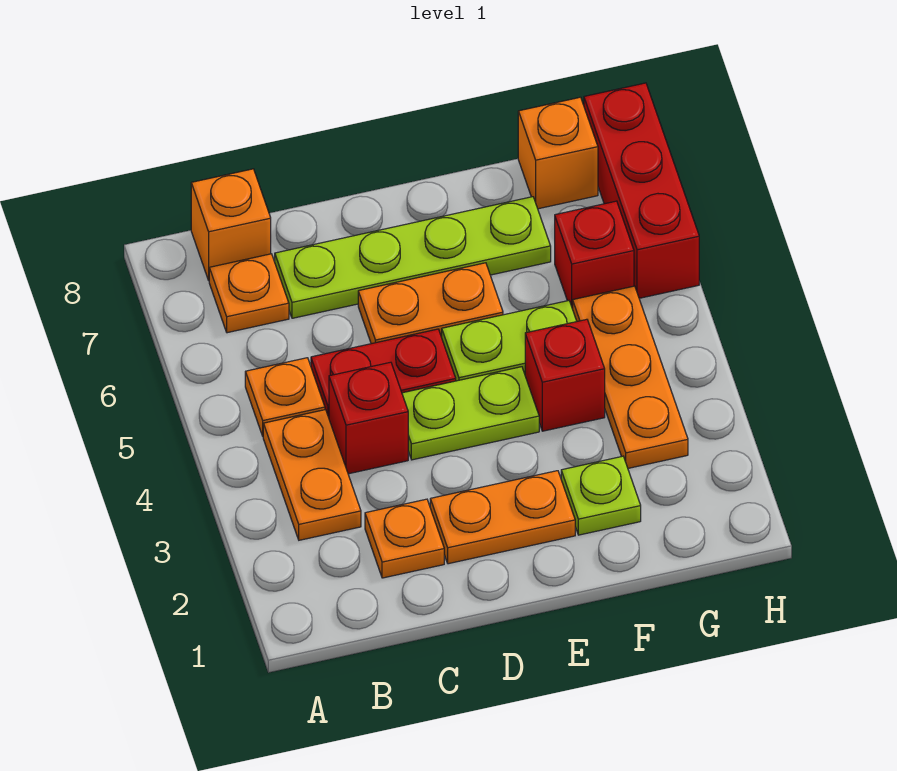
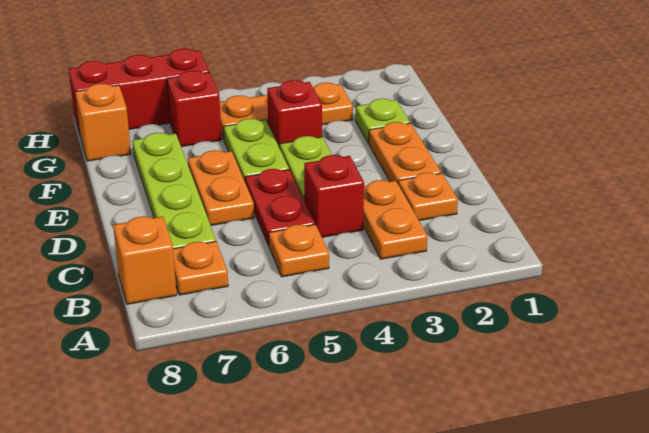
orange 1x2 plate [263,410,361,540] -> orange 1x2 plate turned to [363,180,427,259]

